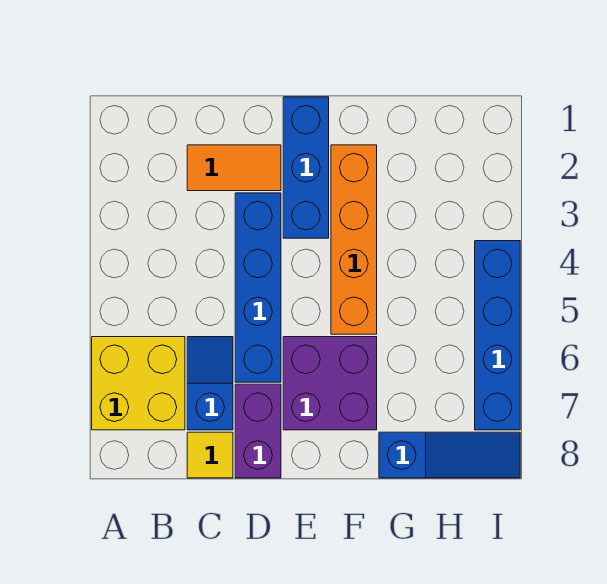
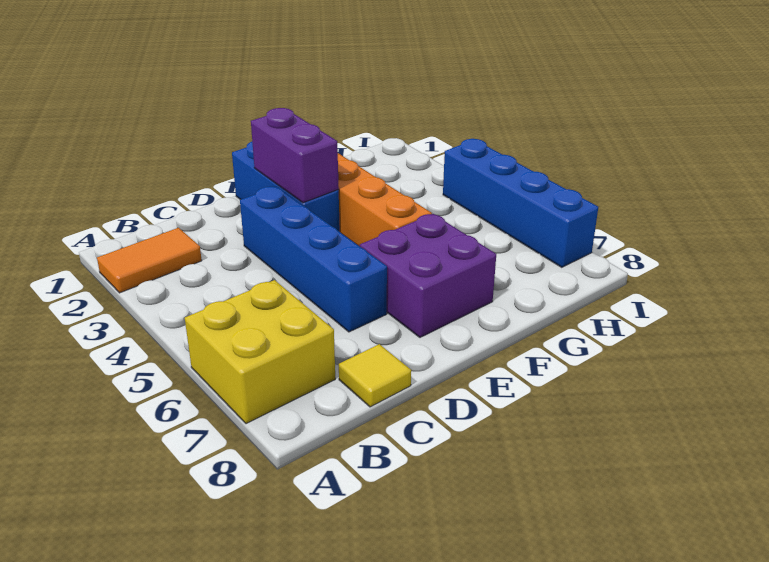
orange 1x2 tile [187,145,281,191] -> orange 1x2 tile moved to [97,228,202,293]
blue 1x2 slope [187,337,233,430] -> none
purple 1x2 brick [235,384,281,478] -> purple 1x2 brick moved to [251,108,339,203]
blue 1x3 slope [379,432,520,478] -> none

